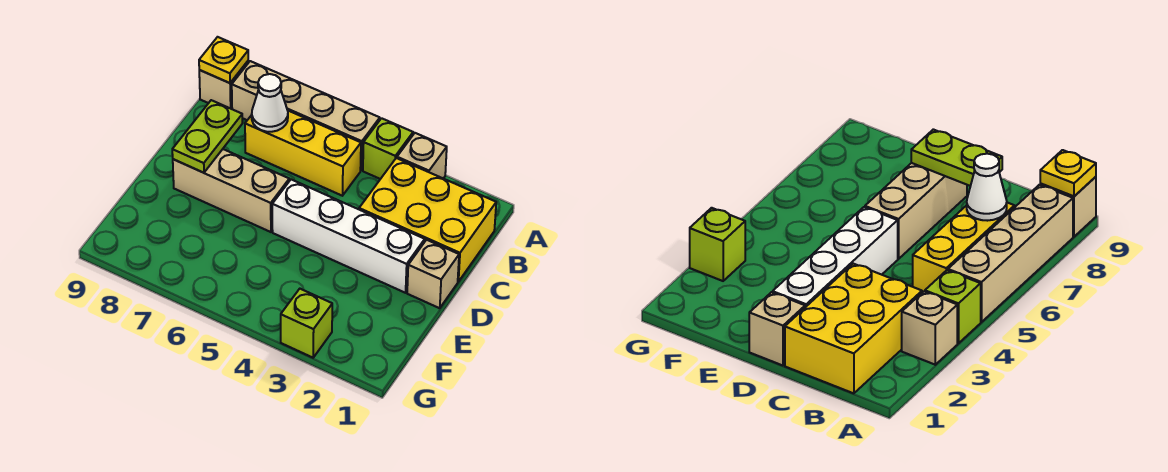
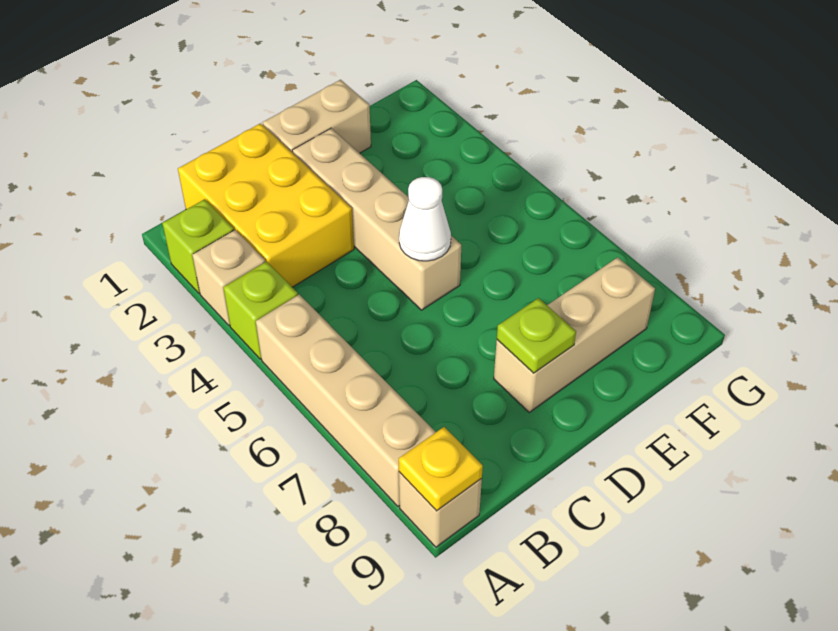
yellow 1x3 brick [245,111,361,196] -> none
white 1x1 cone [252,74,288,132] -> white 1x1 cone moved to [399,177,451,261]
lime 1x2 plate [172,100,242,173] -> lime 1x1 plate [497,298,576,373]
tan 1x1 brick [407,240,459,308] -> tan 1x2 brick [263,80,371,153]
white 1x4 brick [272,180,425,293] -> tan 1x4 brick [292,128,461,310]
tan 1x3 brick [173,149,289,232] -> tan 1x3 brick turned to [494,257,655,412]
lime 1x1 brick [281,289,332,358] -> lime 1x1 brick moved to [162,199,234,293]

